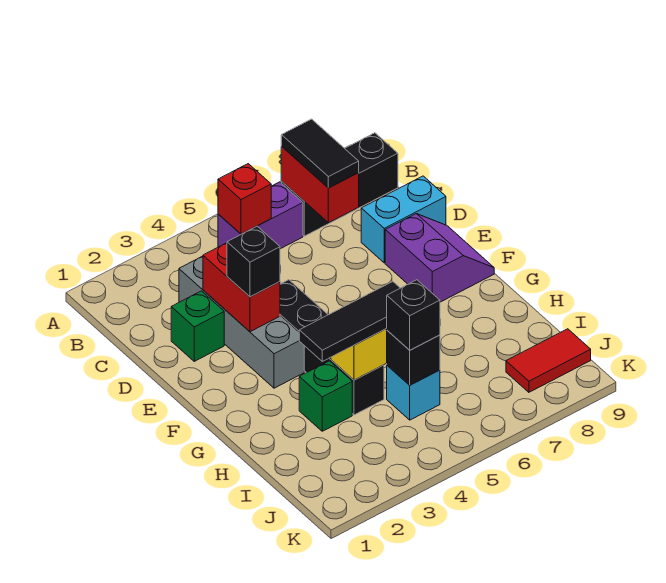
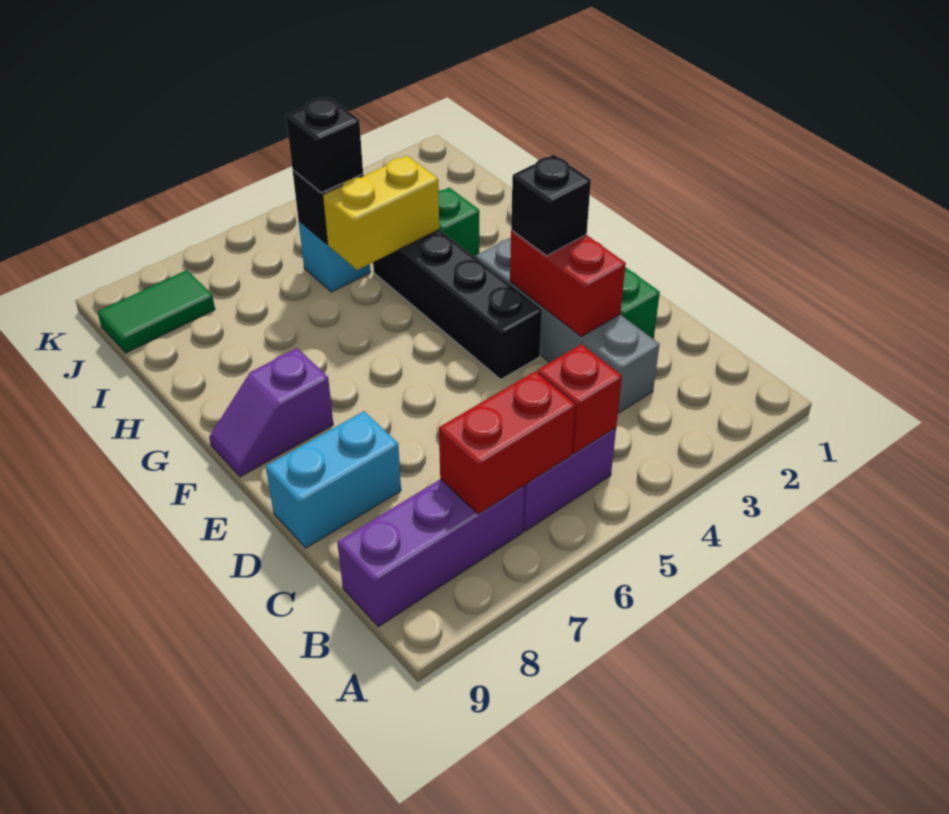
black 1x3 brick [281,133,398,236] -> purple 1x3 brick [337,479,525,627]
red 1x2 brick [281,147,359,223] -> red 1x2 brick turned to [439,371,575,514]
black 1x2 tile [281,119,359,188] -> none
purple 2x2 slope [385,214,494,302] -> purple 1x2 slope [209,348,333,477]
black 1x3 tile [299,282,400,361] -> none
red 1x2 tile [506,329,591,392] -> green 1x2 tile [97,270,215,353]

